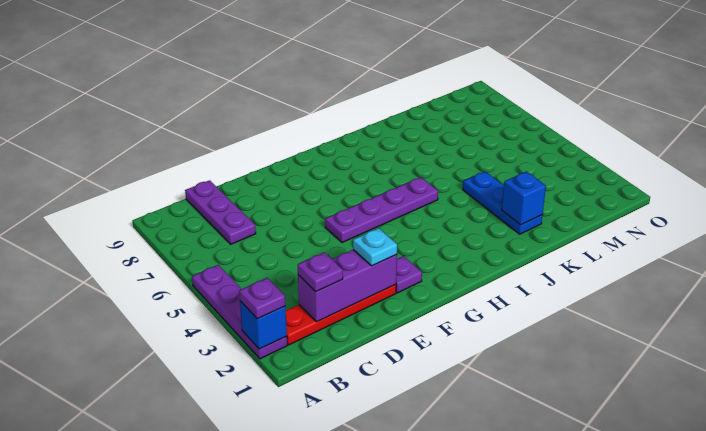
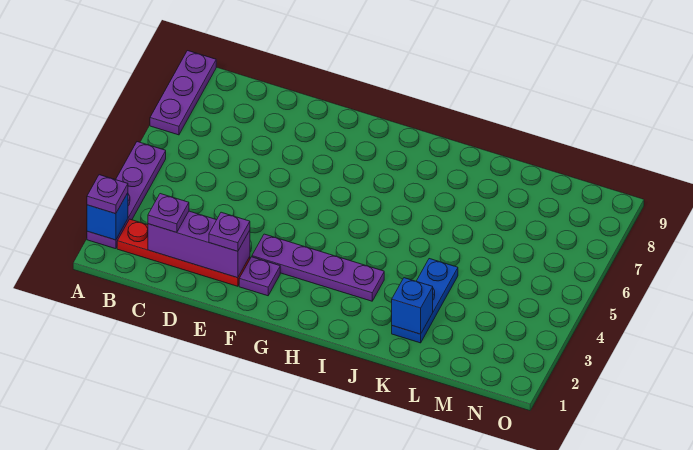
purple 1x3 plate [185,180,256,244] -> purple 1x3 plate moved to [150,51,216,135]
cyan 1x1 plate [353,228,397,266] -> purple 1x1 plate [209,212,250,251]
purple 1x4 plate [325,177,438,242] -> purple 1x4 plate moved to [252,234,384,301]

